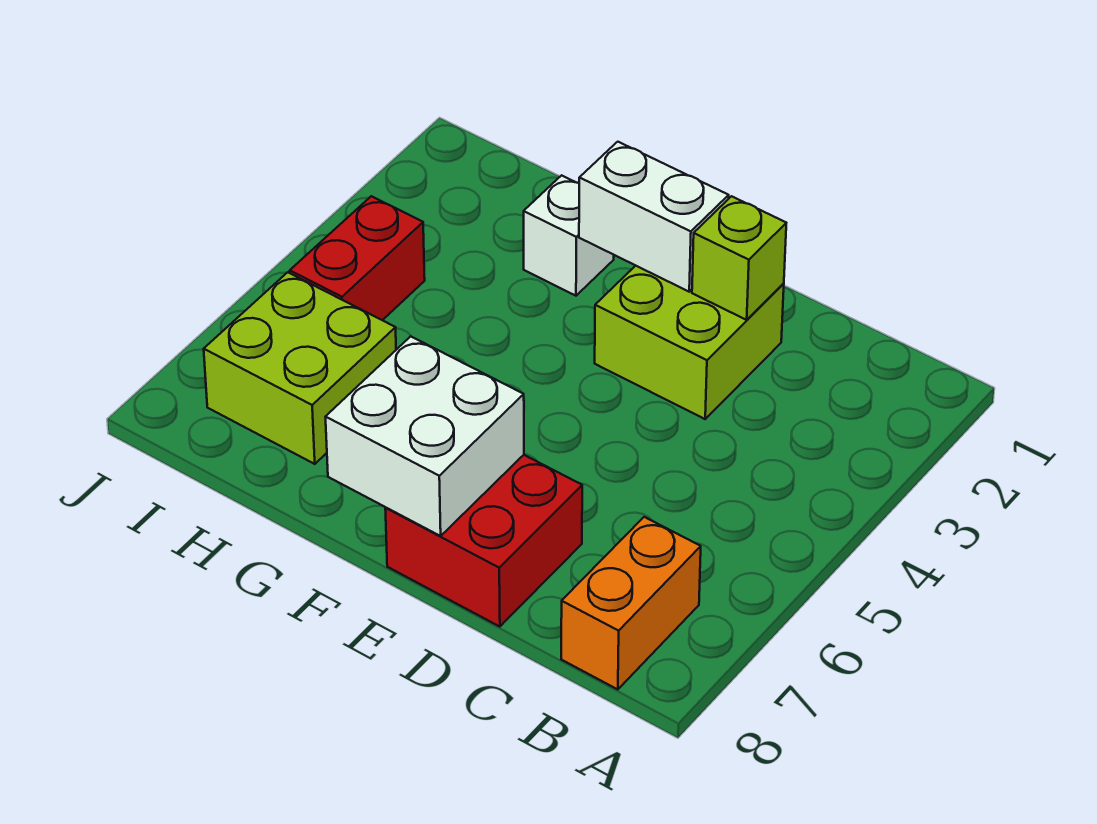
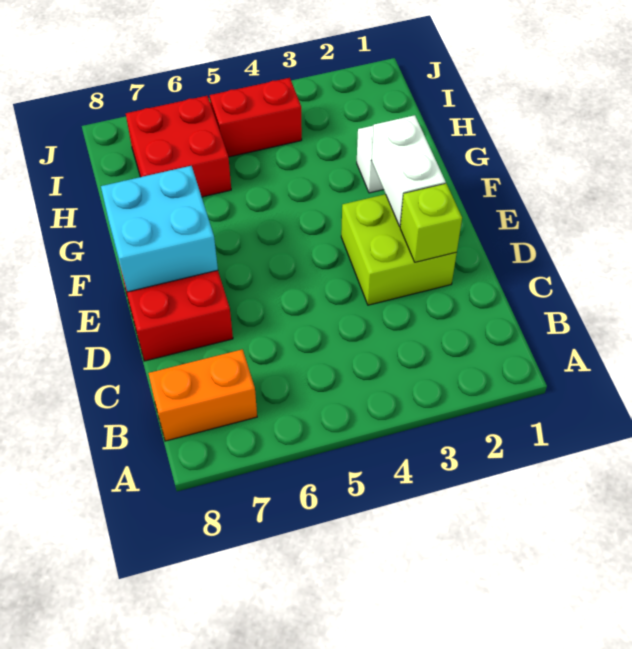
white 2x2 brick [326,336,524,536] -> cyan 2x2 brick [101,166,218,292]
lime 2x2 brick [204,272,396,464] -> red 2x2 brick [126,96,231,197]

